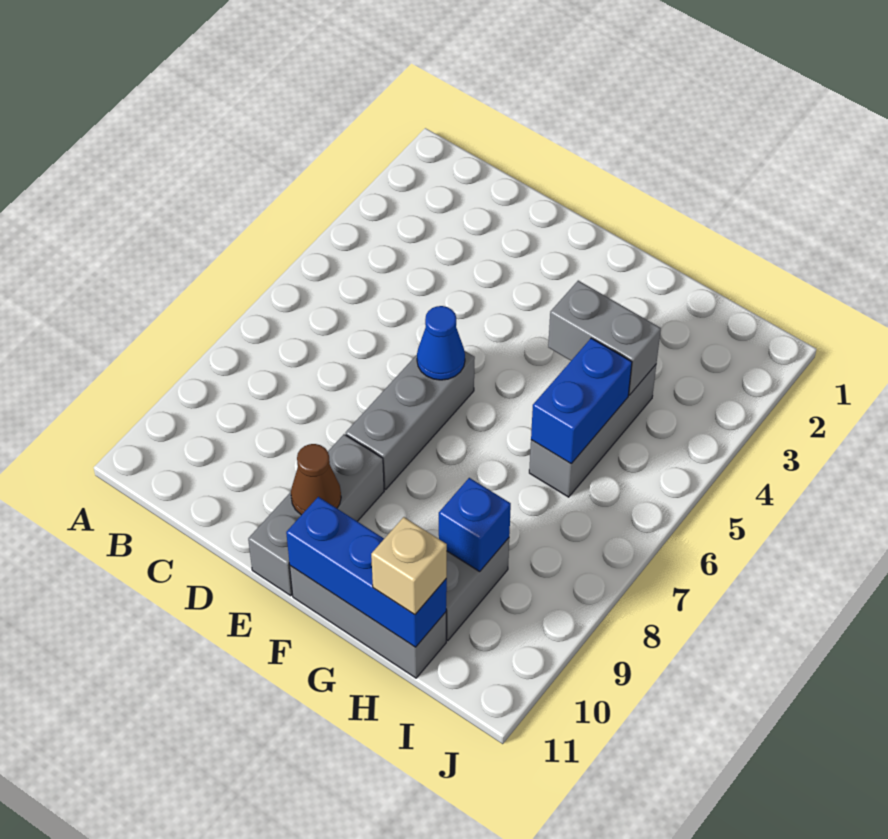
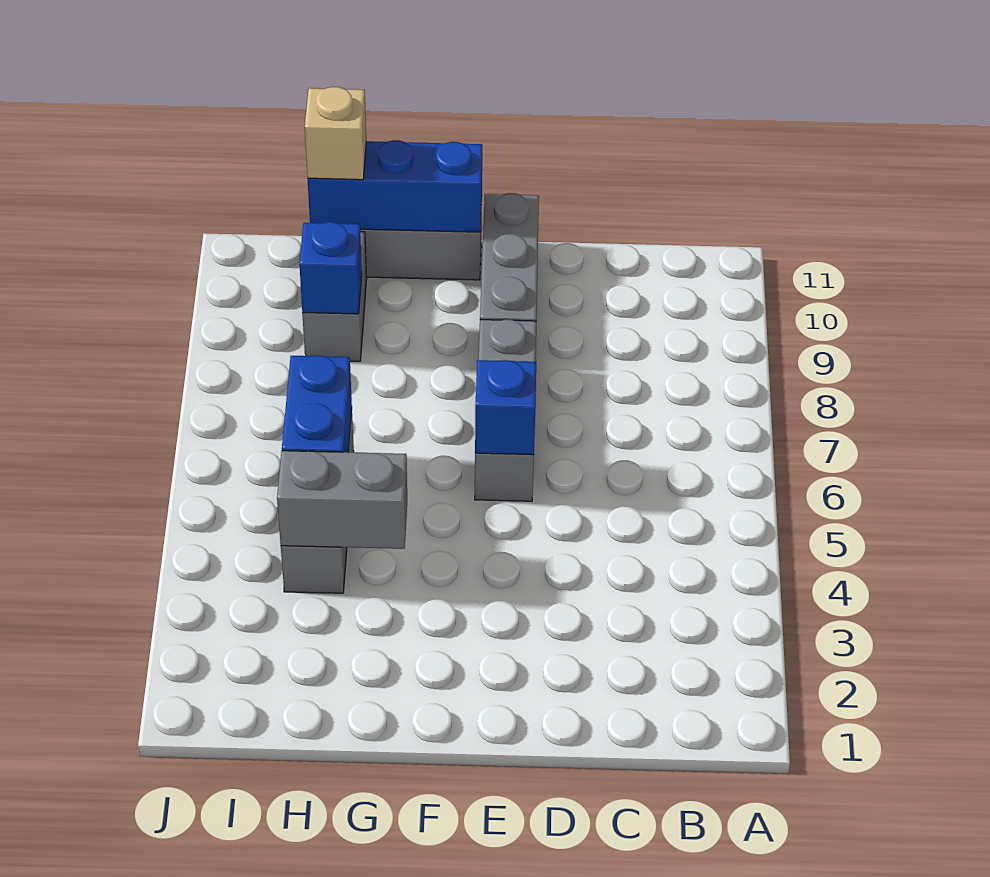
blue 1x1 cone [417,306,465,380] -> blue 1x1 brick [475,360,536,455]
brown 1x1 cone [291,444,341,515] -> none

